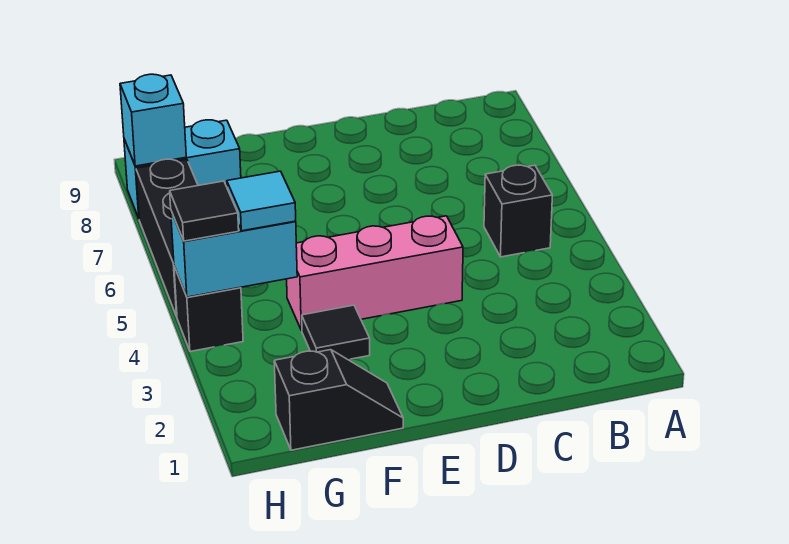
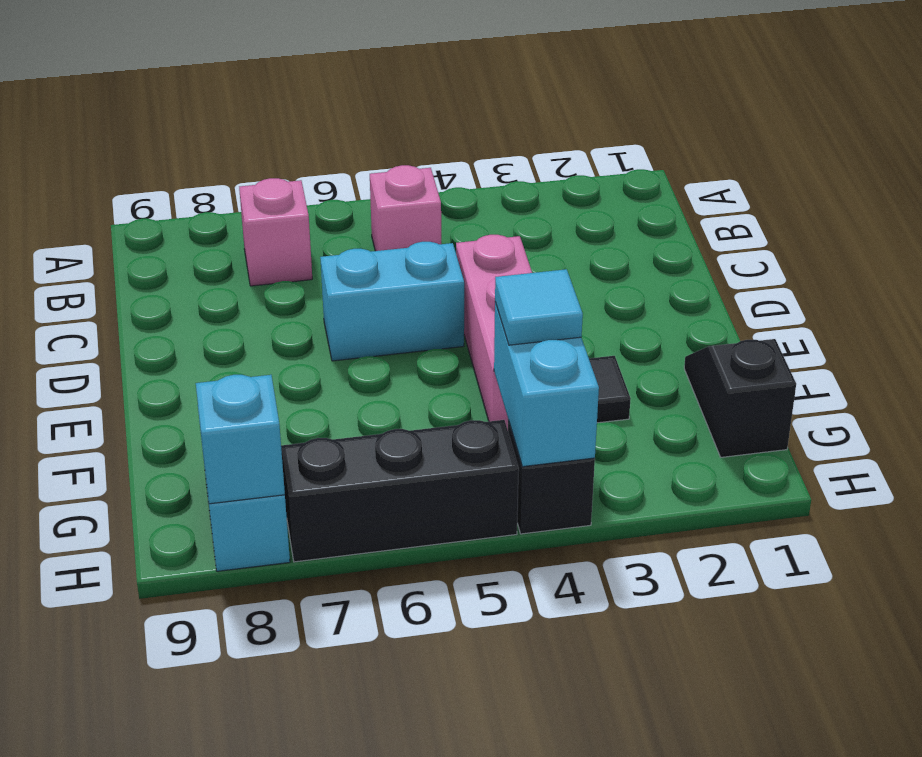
black 1x1 brick [484,165,552,257] -> pink 1x1 brick [370,165,441,251]
none -> pink 1x1 brick [239,178,312,286]
none -> cyan 1x2 brick [320,242,464,361]
black 1x1 tile [170,181,239,241] -> none

